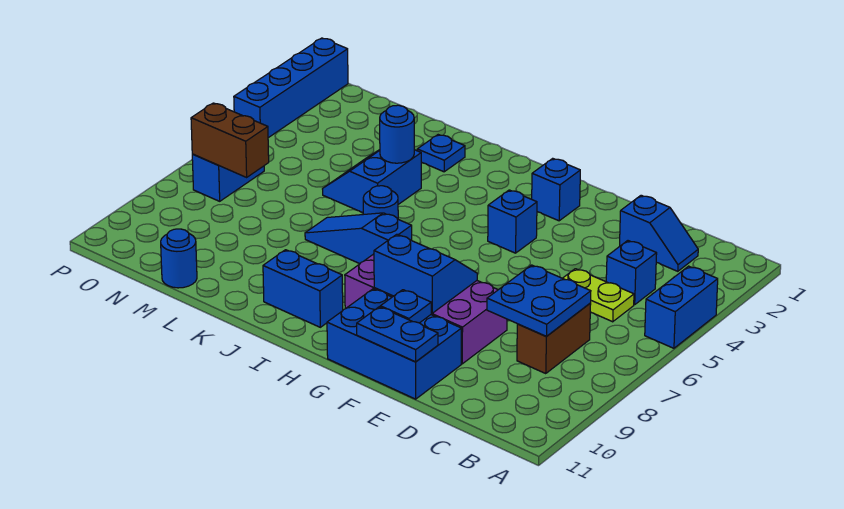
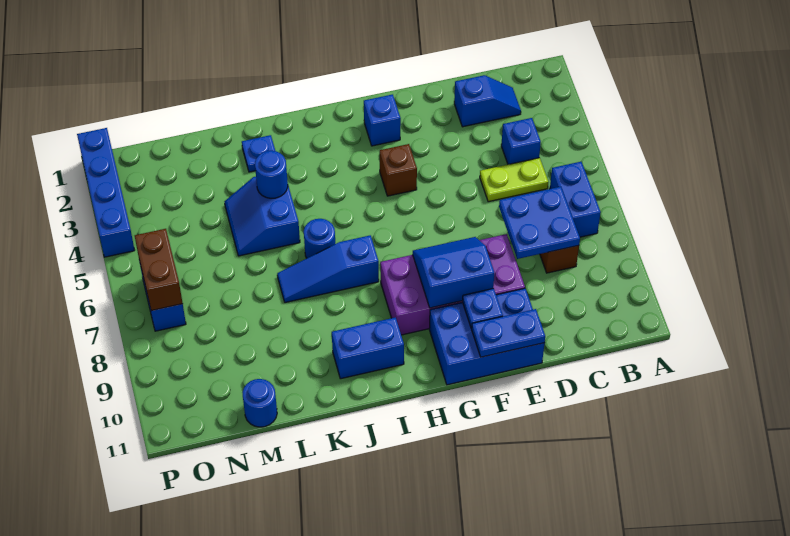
blue 1x2 brick [645,266,718,348] -> blue 1x2 brick moved to [550,162,601,237]
blue 1x1 brick [488,190,537,253] -> brown 1x1 brick [380,144,417,196]
brown 1x2 brick [191,103,269,177] -> brown 1x2 brick turned to [135,229,183,311]

